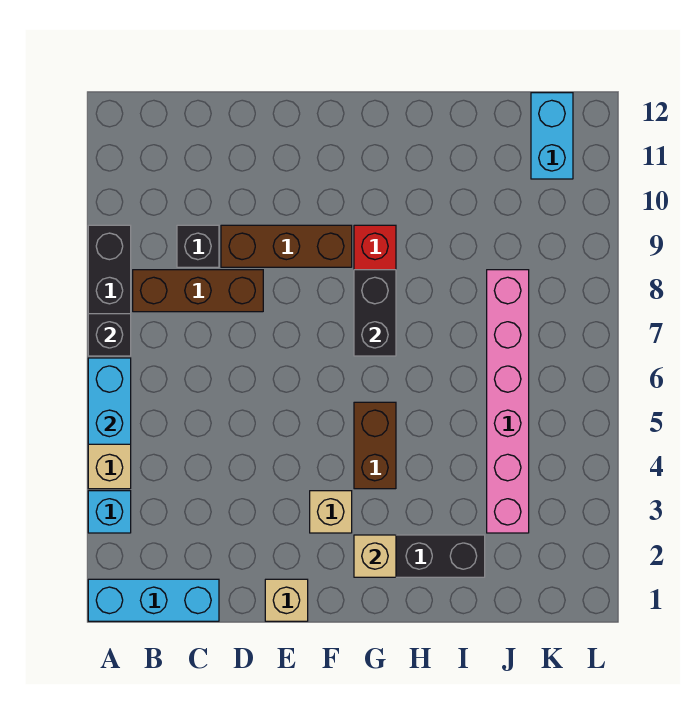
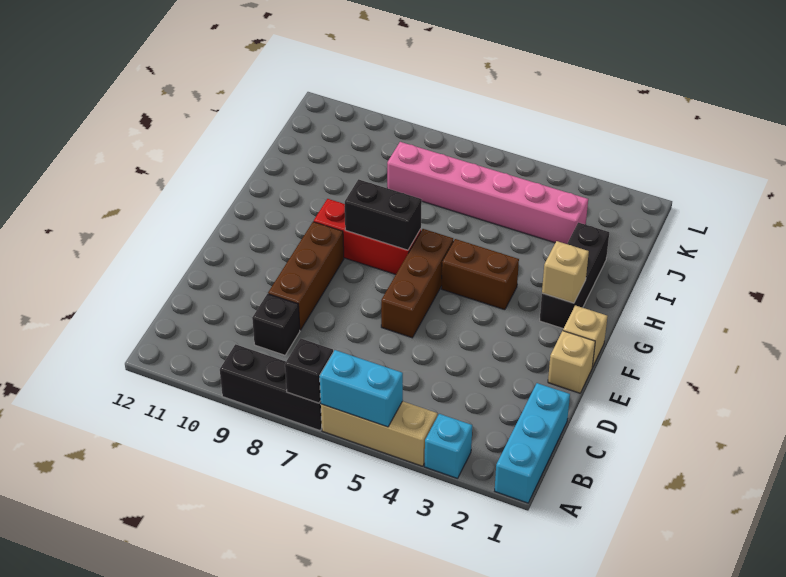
brown 1x3 brick [133,270,263,312] -> brown 1x3 brick moved to [381,229,453,338]
tan 1x1 brick [310,491,352,533] -> tan 1x1 brick moved to [563,305,607,367]
cyan 1x2 brick [531,93,573,179] -> none

